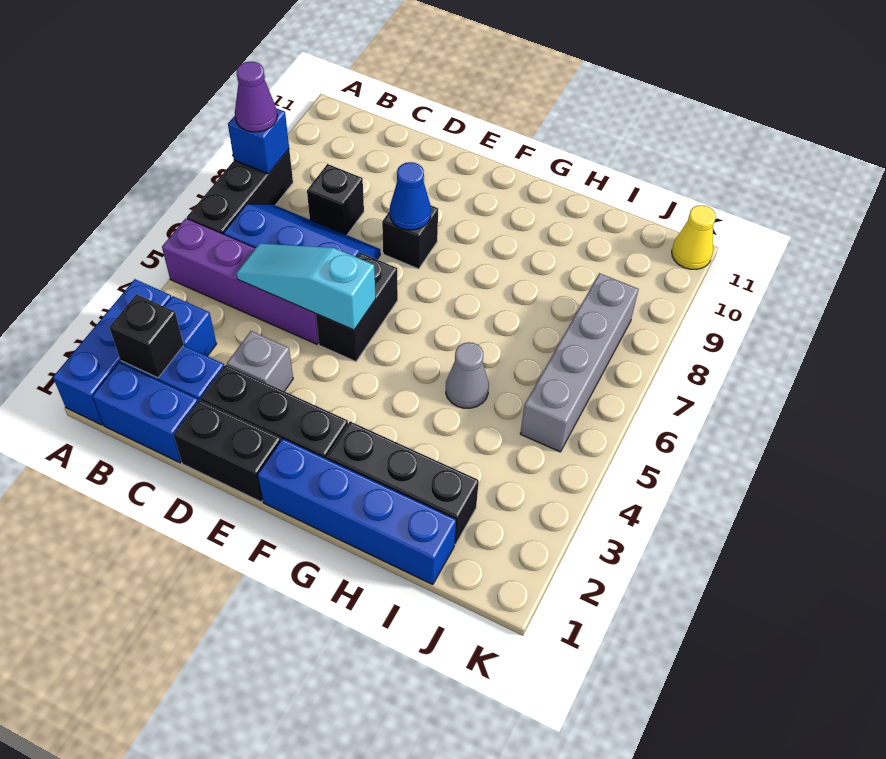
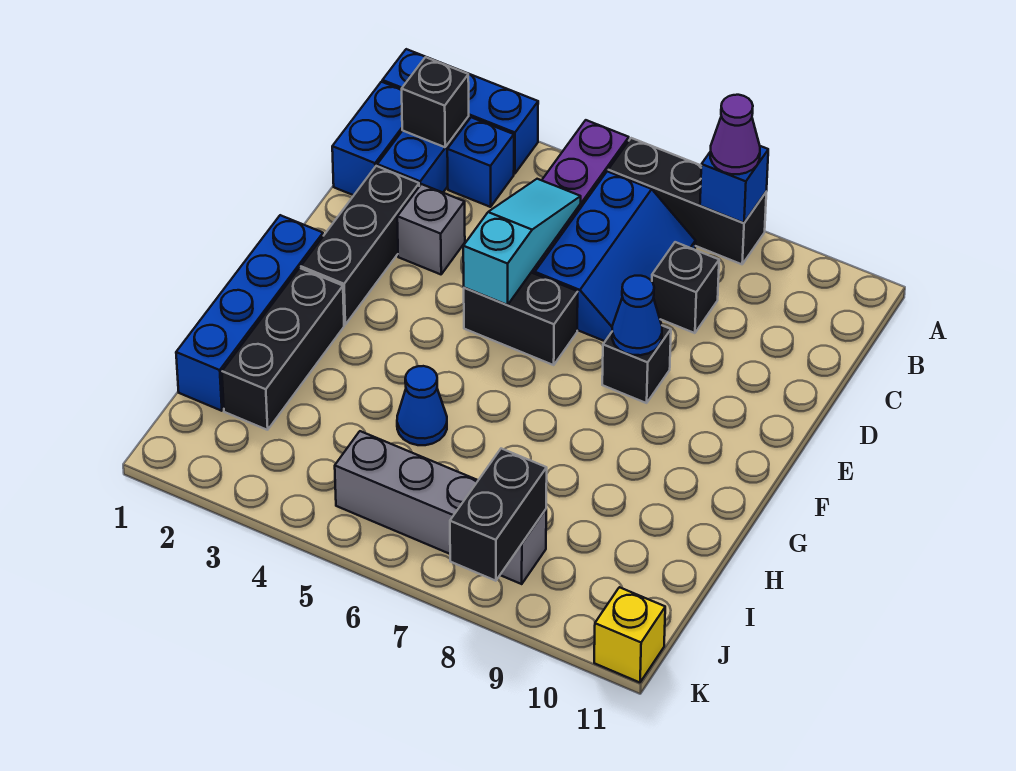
black 1x2 brick [174,400,281,502] -> black 1x2 brick moved to [450,449,547,581]
grey 1x1 cone [446,342,489,408] -> blue 1x1 cone [397,366,447,445]
yellow 1x1 cone [672,205,716,269] -> yellow 1x1 brick [594,587,665,682]

